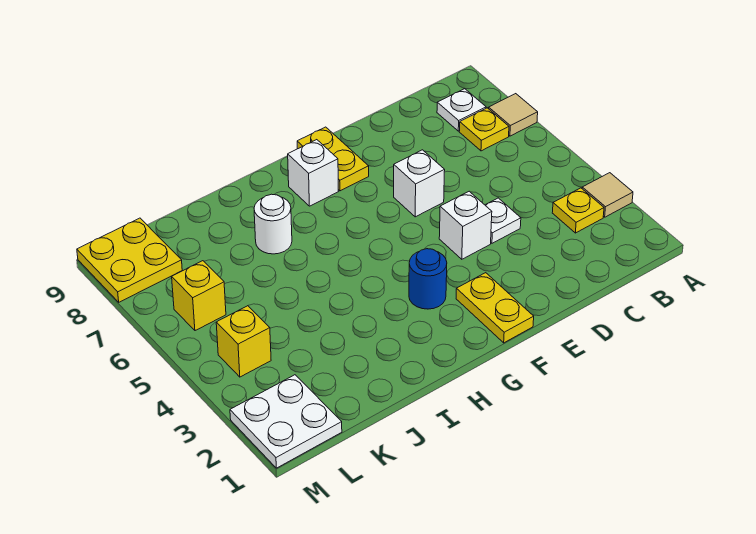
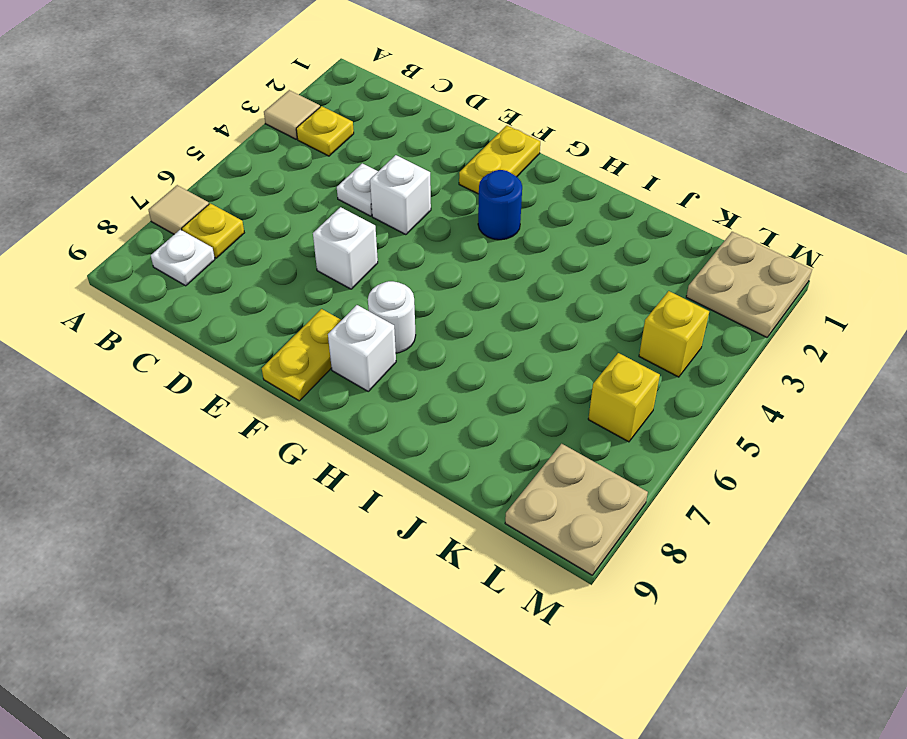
white 1x1 round brick [254,194,292,254] -> white 1x1 round brick moved to [368,281,416,353]
white 2x2 plate [230,375,342,468] -> tan 2x2 plate [686,232,812,337]
yellow 2x2 plate [77,218,182,302] -> tan 2x2 plate [505,444,648,575]

